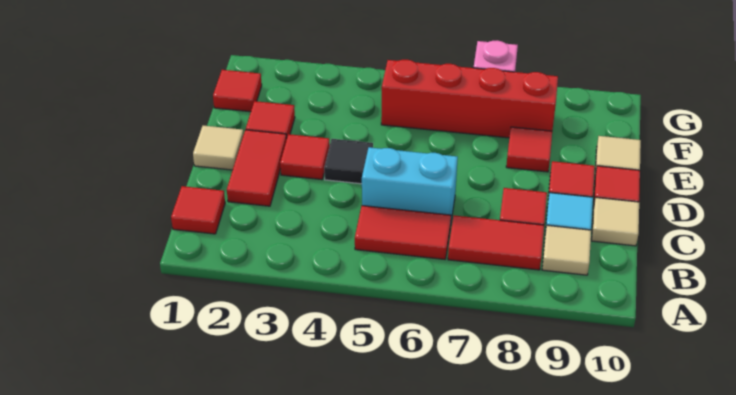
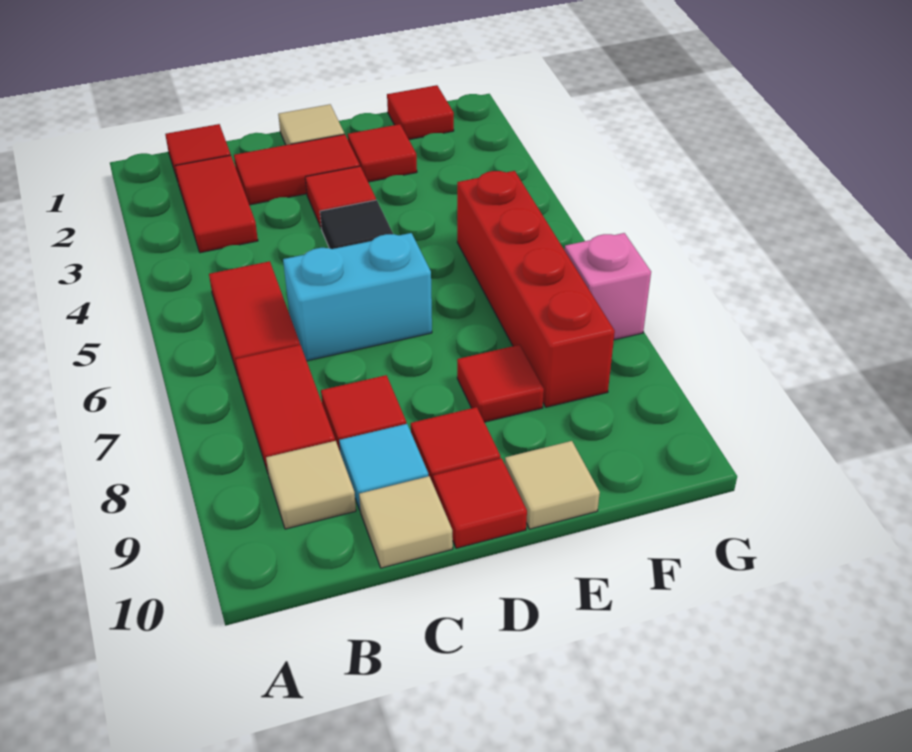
none -> red 1x2 tile [175,155,258,253]
cyan 1x2 brick [362,147,458,220] -> cyan 1x2 brick turned to [283,233,432,361]

